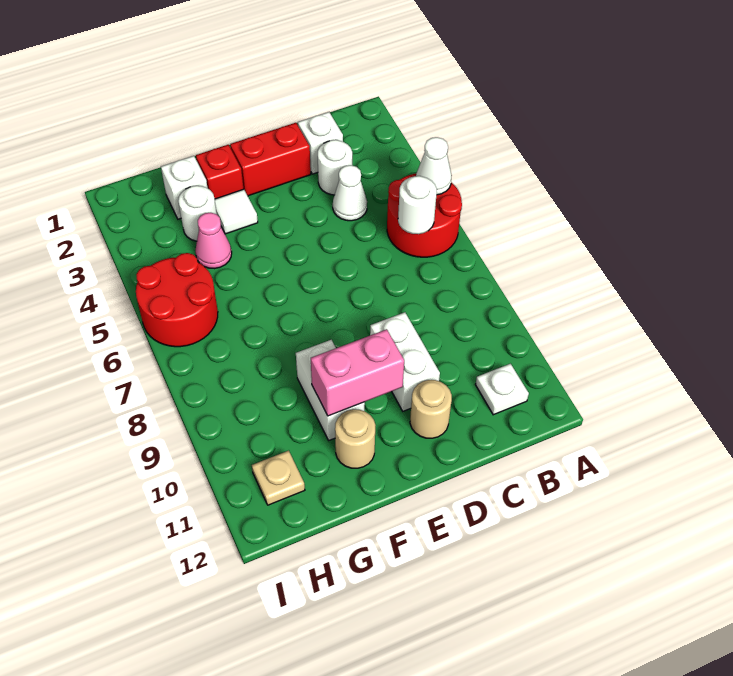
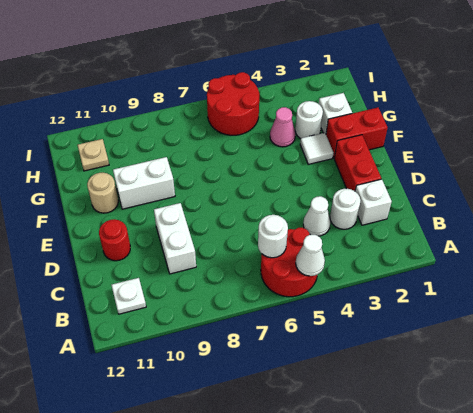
white 1x2 brick [370,312,440,411] -> white 1x2 brick turned to [154,203,196,274]
tan 1x1 round brick [410,380,452,438] -> red 1x1 round brick [99,219,130,261]
pink 1x2 brick [311,329,404,416] -> none
red 1x1 brick [196,145,243,199] -> red 1x2 brick [326,108,388,158]

